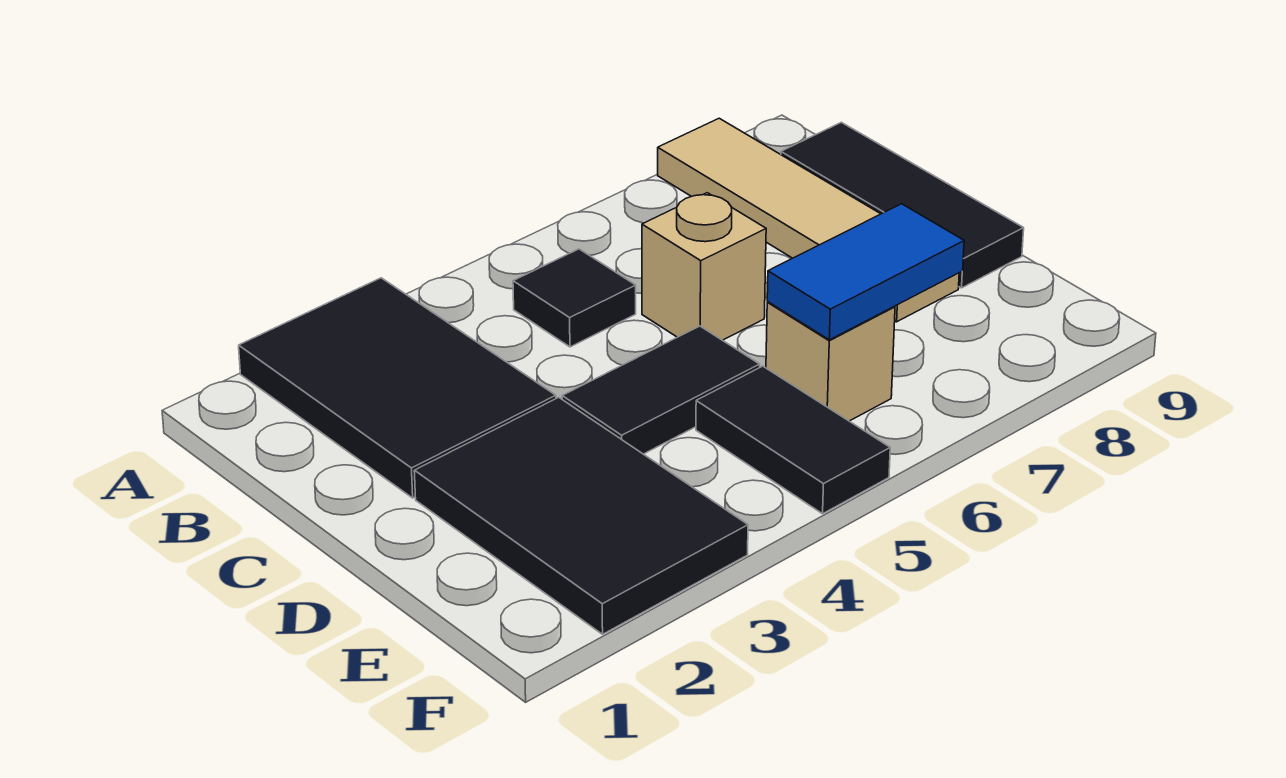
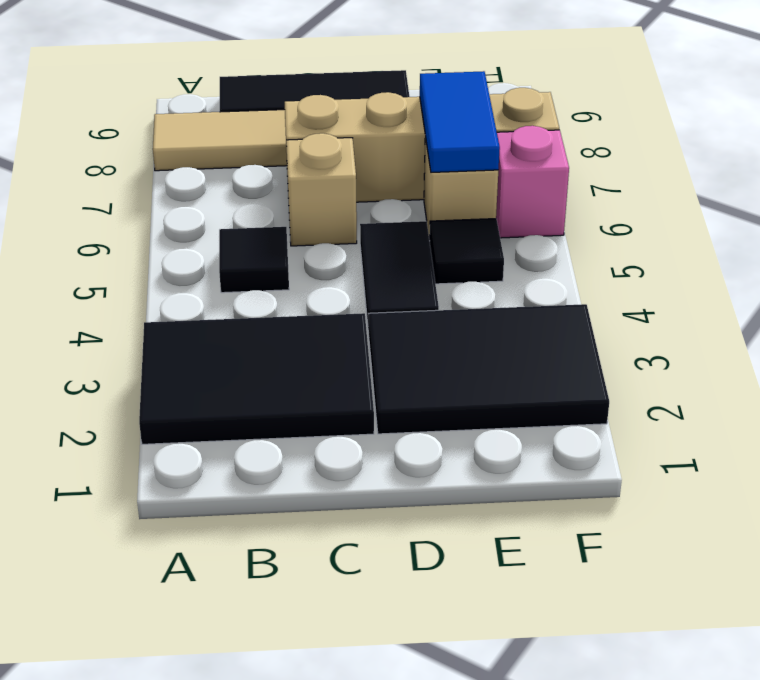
none -> tan 1x4 brick [285,88,559,202]
black 1x2 tile [696,366,890,514] -> black 1x1 tile [429,219,504,284]
none -> pink 1x1 brick [496,126,569,238]

